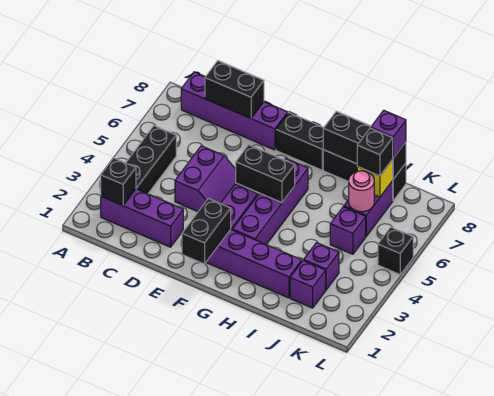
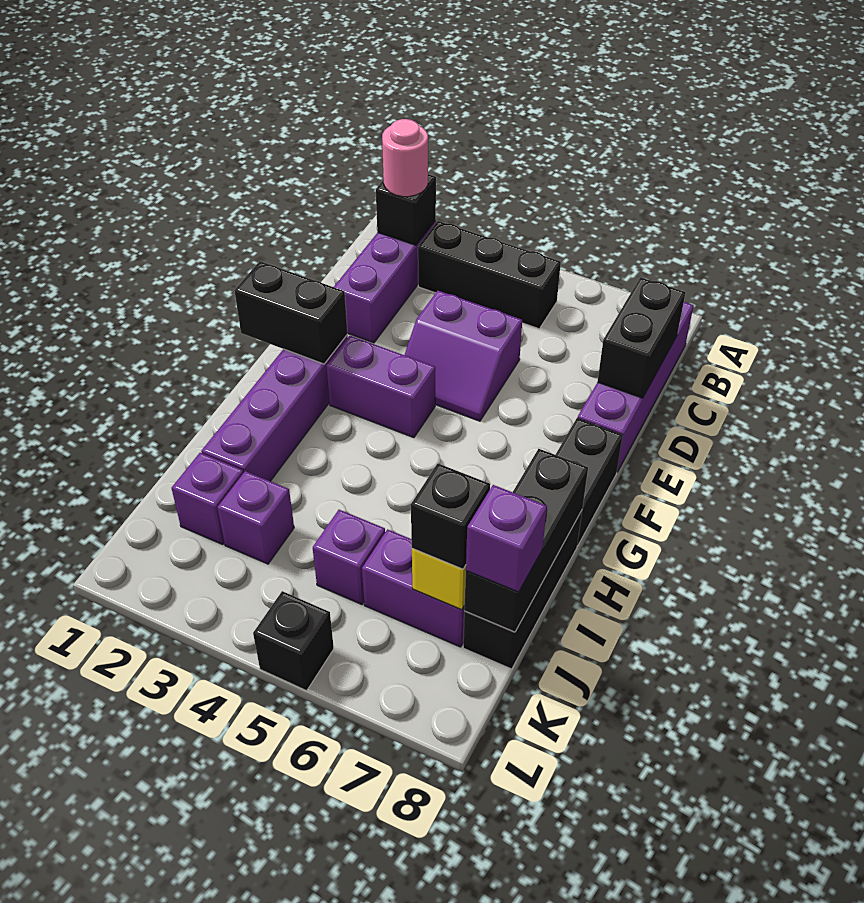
black 1x2 brick [236,145,295,203] -> none
purple 1x4 brick [233,159,308,245] -> none
pink 1x1 round brick [349,171,374,212] -> pink 1x1 round brick moved to [382,119,428,197]

